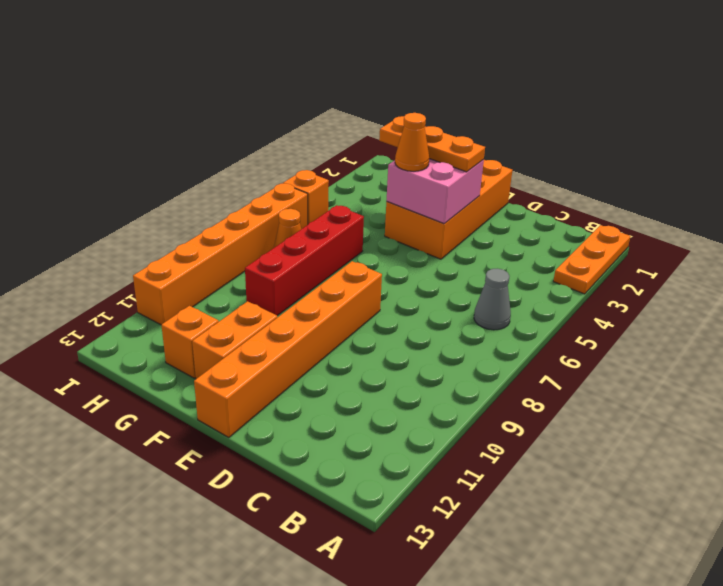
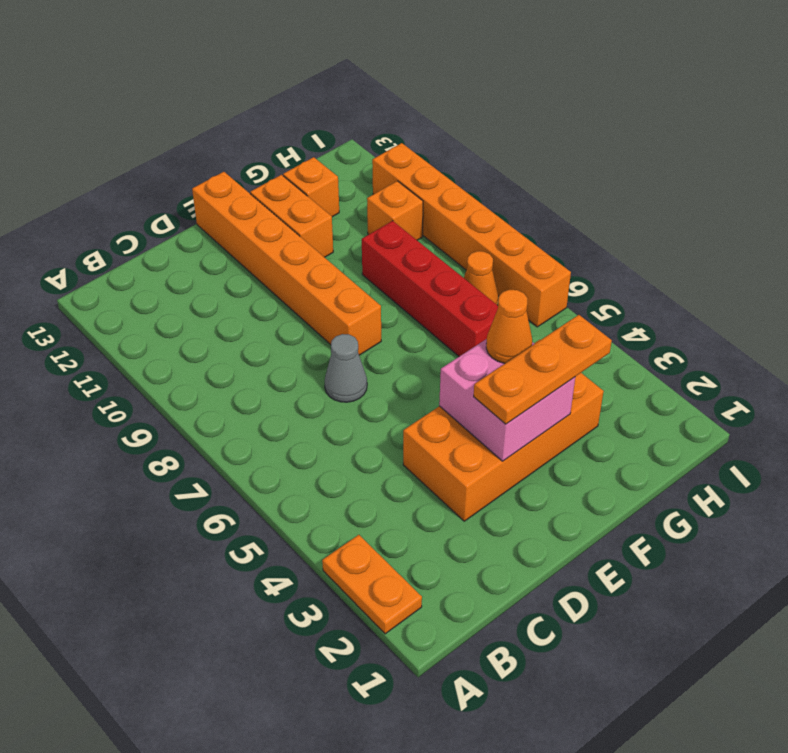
orange 1x3 plate [553,225,631,294] -> orange 1x2 plate [322,535,422,634]
grey 1x1 cone [474,269,511,330] -> grey 1x1 cone moved to [325,334,367,402]
orange 2x4 brick [385,160,512,259] -> orange 2x4 brick turned to [403,340,604,521]
orange 1x1 brick [284,170,329,224] -> orange 1x1 brick moved to [367,181,423,240]

